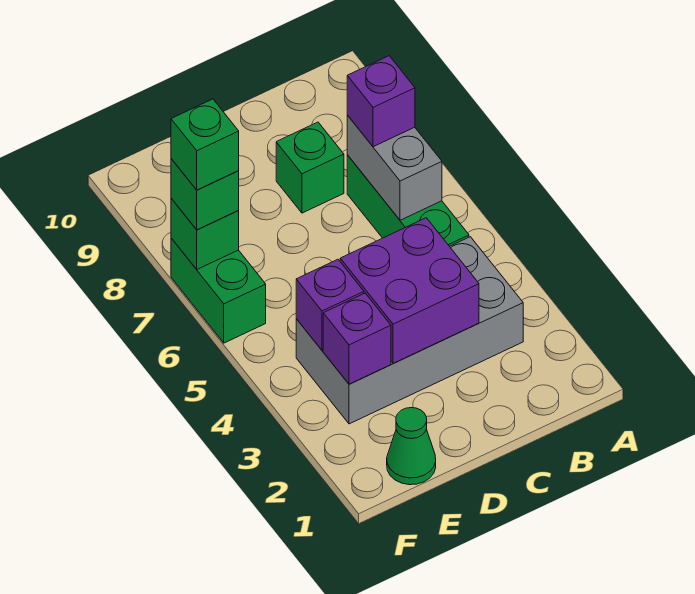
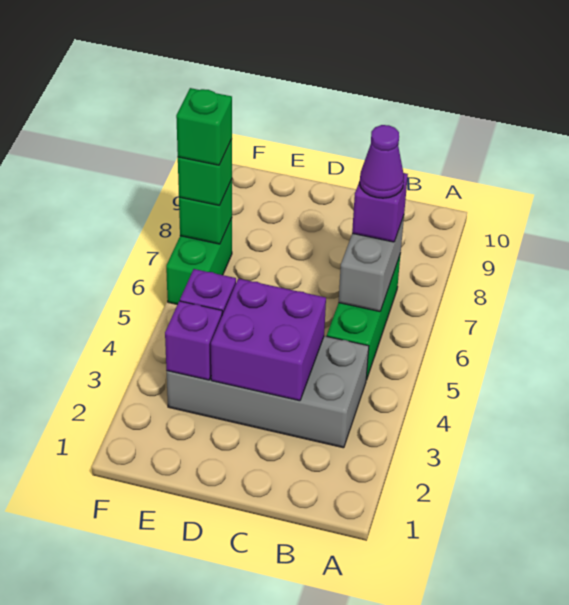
none -> purple 1x1 cone [360,125,404,198]
green 1x1 brick [276,122,344,213] -> none
green 1x1 cone [387,408,436,485] -> none

